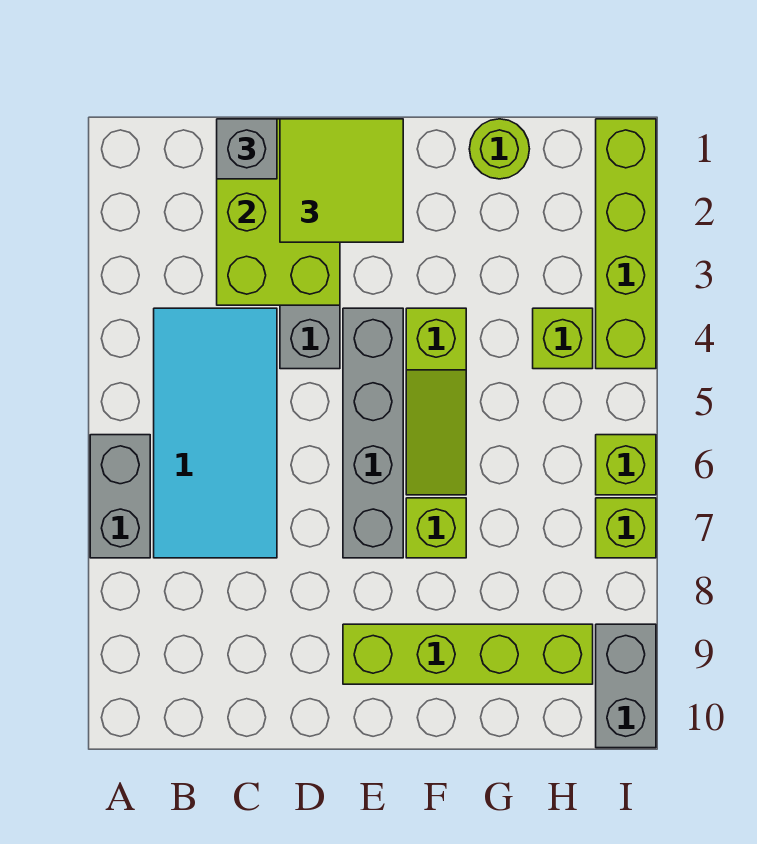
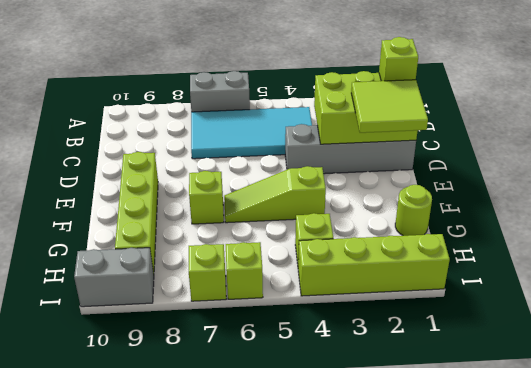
grey 1x1 brick [217,119,277,179] -> lime 1x1 brick [379,37,418,81]
grey 1x4 brick [343,308,403,558] -> none

